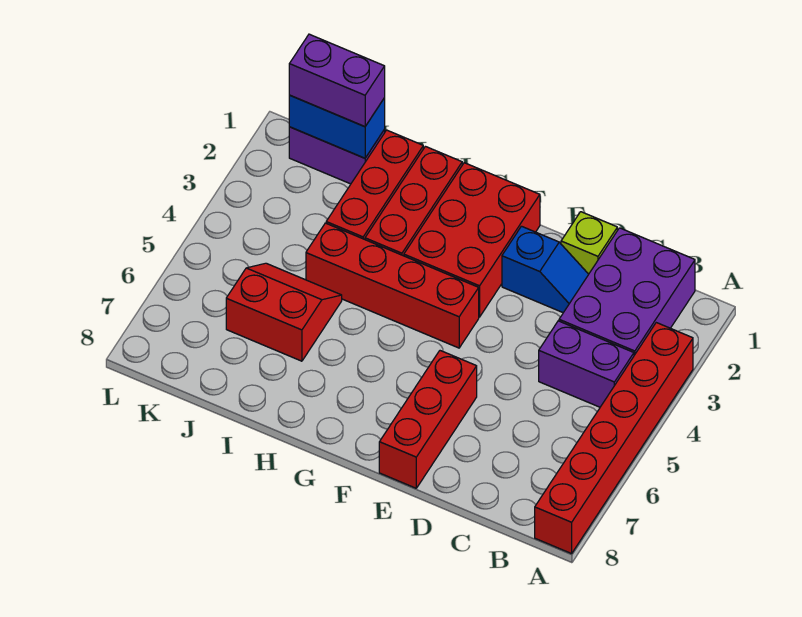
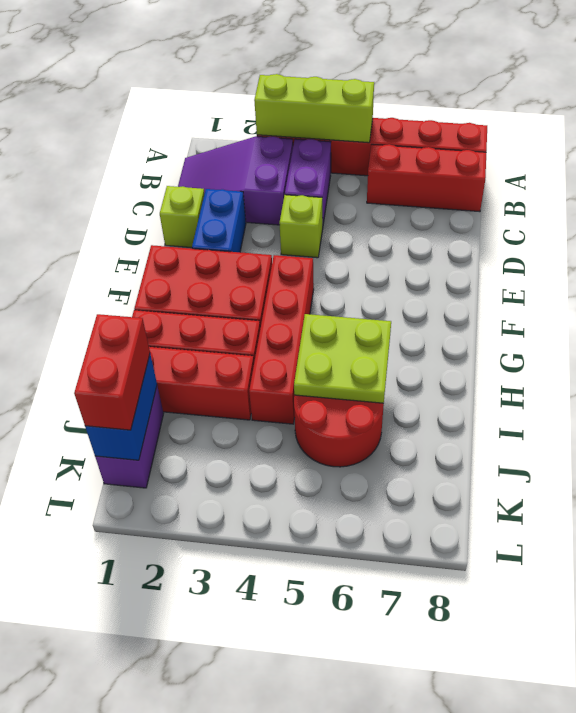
none -> lime 1x3 brick [254,74,374,143]
purple 2x3 brick [559,228,695,355] -> purple 2x3 slope [178,136,293,225]
blue 1x2 slope [502,226,589,313] -> blue 1x2 brick [192,189,246,252]
none -> lime 1x1 brick [279,195,323,258]
red 1x3 brick [379,351,477,488] -> red 1x3 brick moved to [367,144,486,212]
none -> lime 2x2 plate [294,314,391,403]
red 2x2 slope [226,263,342,361] -> red 2x2 round brick [294,395,384,467]
purple 1x2 brick [289,34,385,127] -> red 1x2 brick [74,314,150,430]

